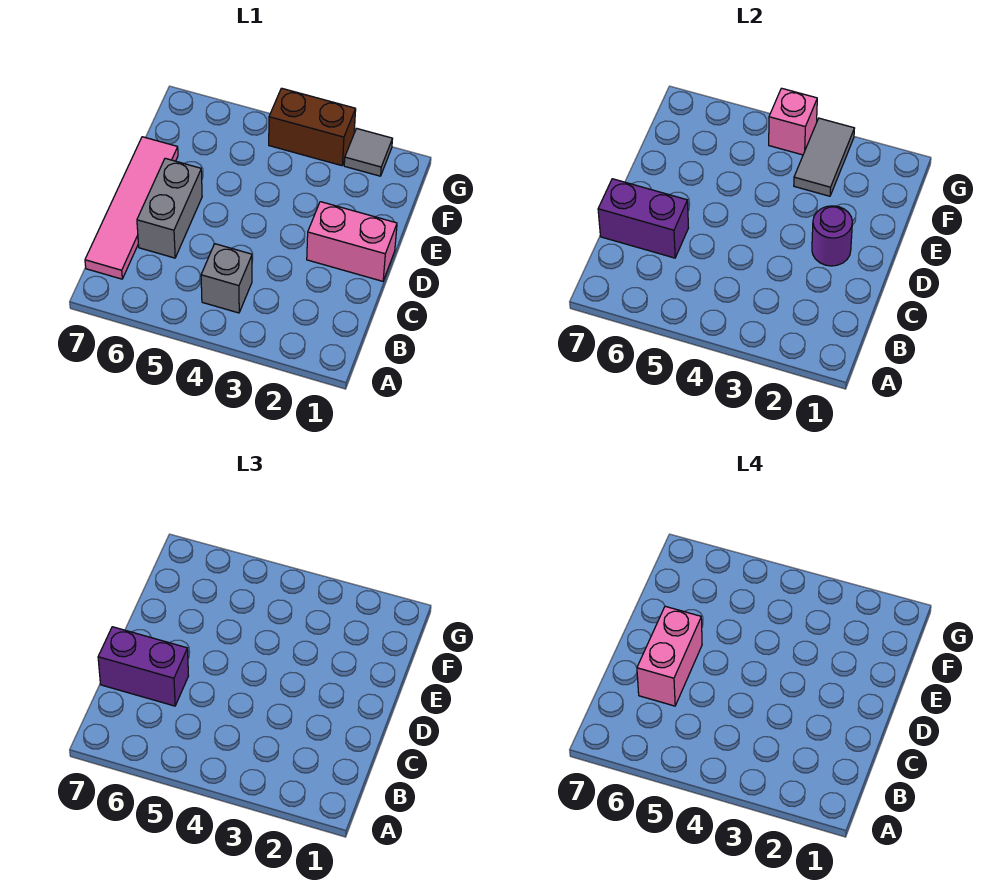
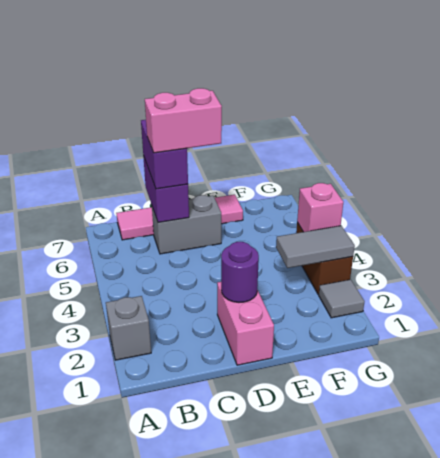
grey 1x1 brick [201,244,252,313] -> grey 1x1 brick moved to [106,296,151,360]

